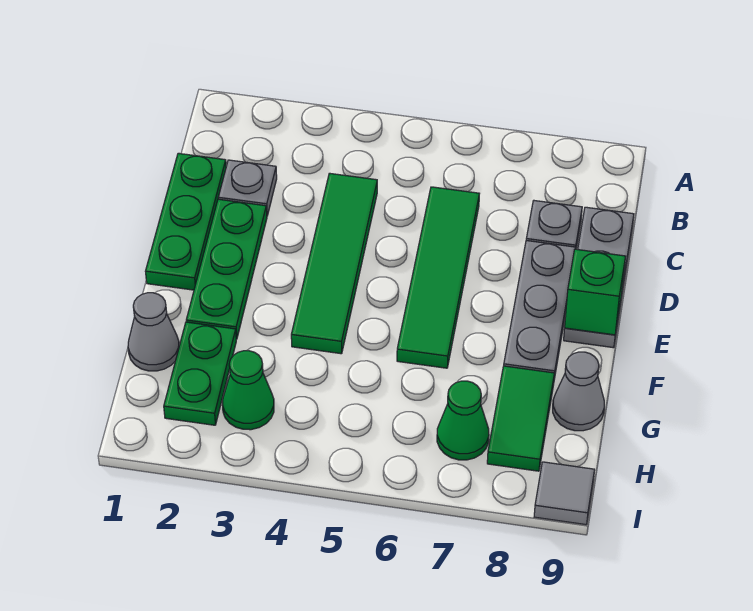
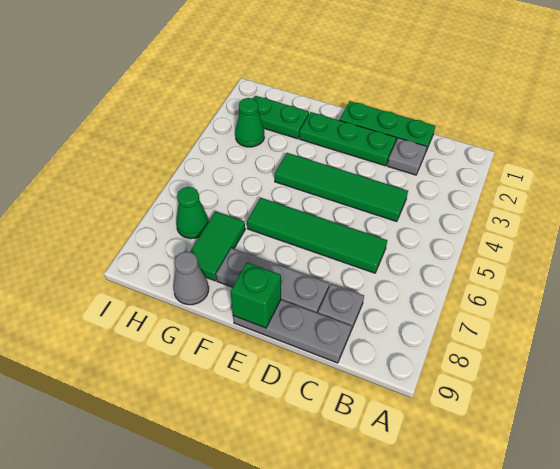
grey 1x1 cone [128,293,179,371] -> none
green 1x2 tile [487,366,554,471] -> green 1x2 tile turned to [190,211,245,281]
grey 1x1 tile [534,462,595,525] -> none

